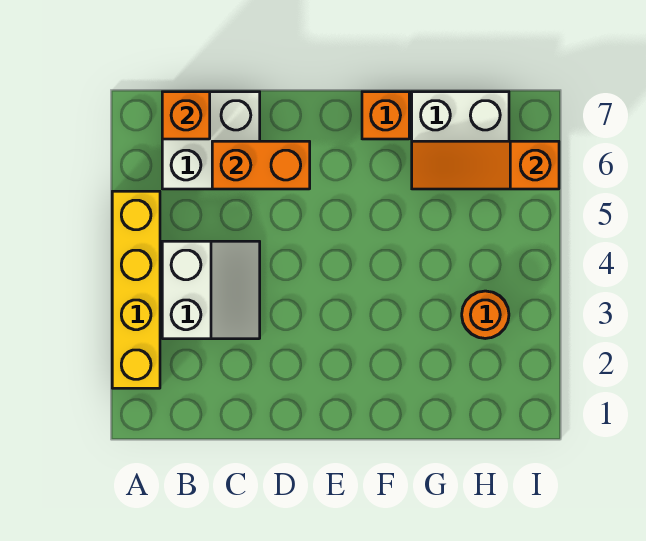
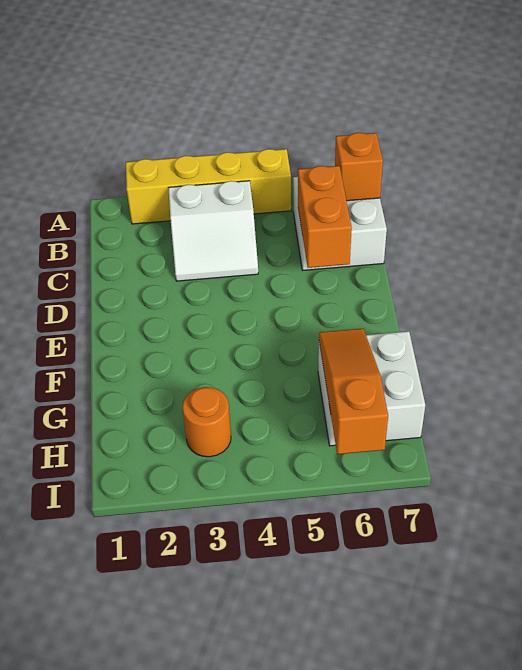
orange 1x1 brick [362,92,409,139] -> none

